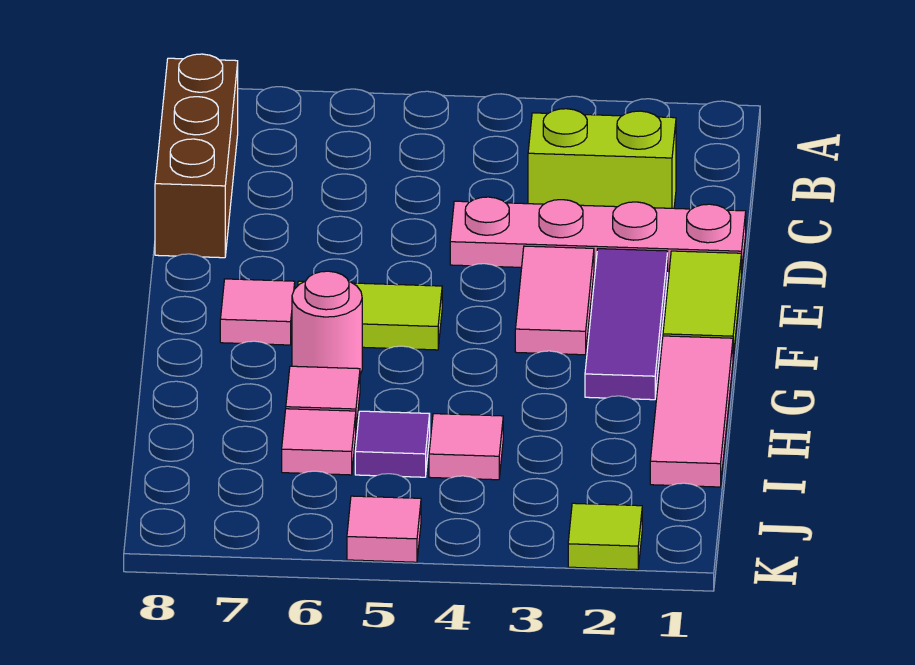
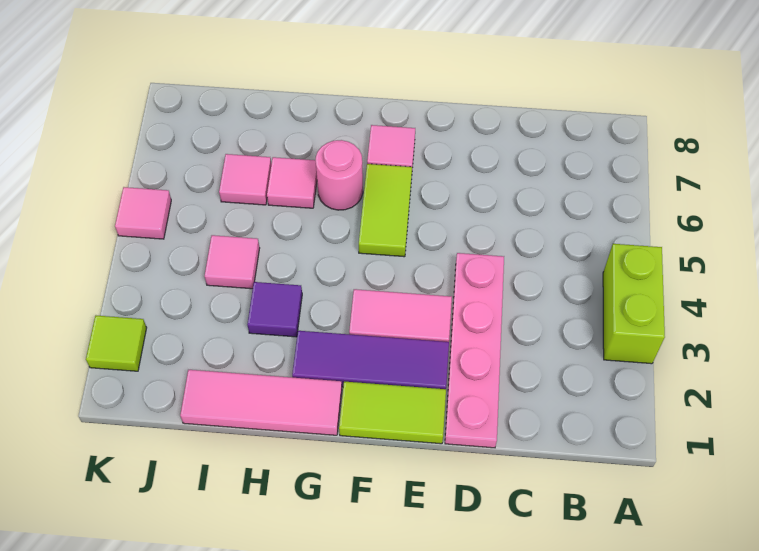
brown 1x3 brick [155,54,238,258] -> none
lime 1x2 brick [528,109,676,208] -> lime 1x2 brick moved to [603,244,665,364]
purple 1x1 tile [355,411,430,477] -> purple 1x1 tile moved to [247,282,302,337]

